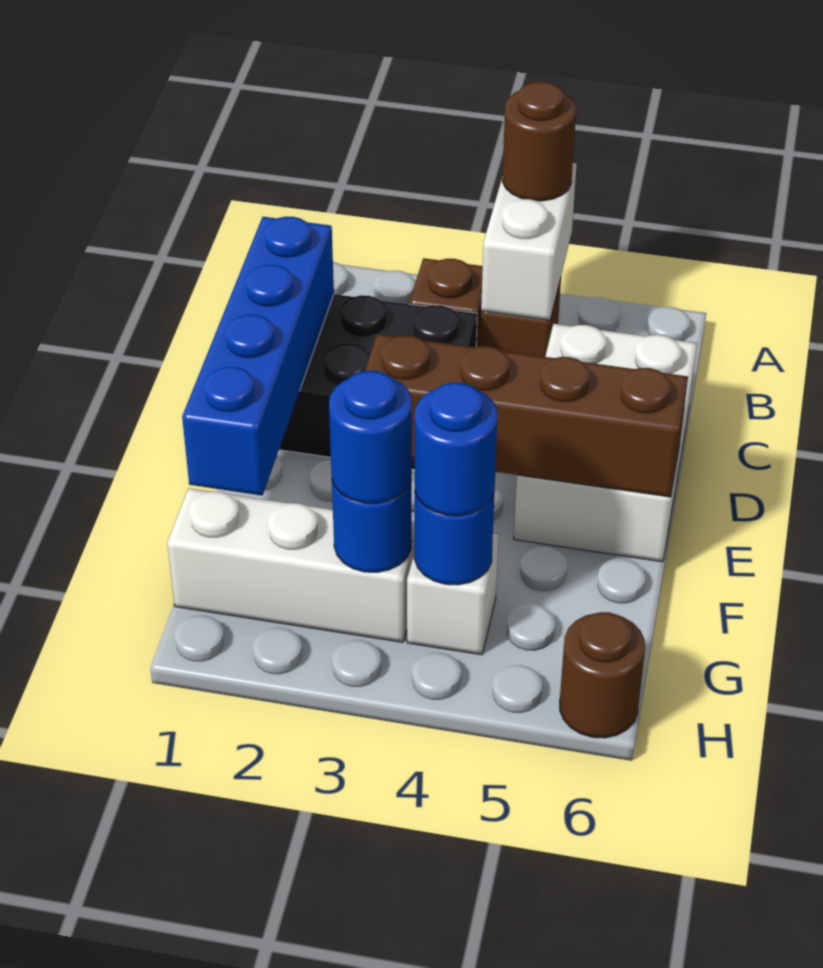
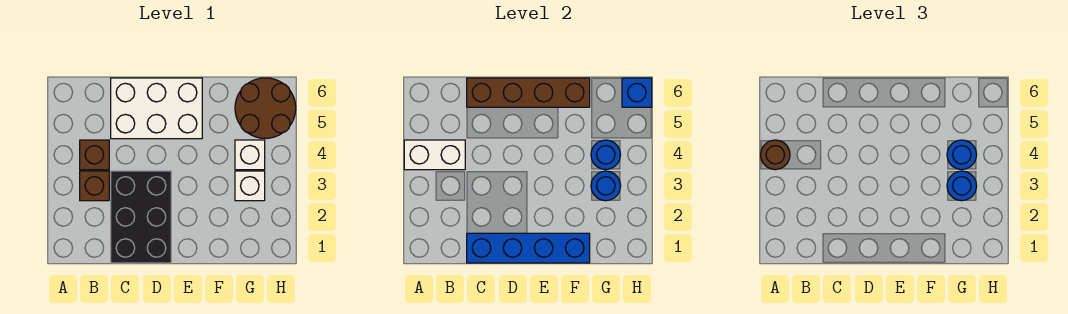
brown 1x4 brick [365,334,688,497] -> brown 1x4 brick turned to [467,78,590,107]
white 1x3 brick [167,488,414,642] -> white 1x1 brick [235,171,265,201]
brown 1x1 round brick [560,612,645,738] -> brown 2x2 round brick [235,78,296,139]
none -> blue 1x1 brick [622,78,652,107]

